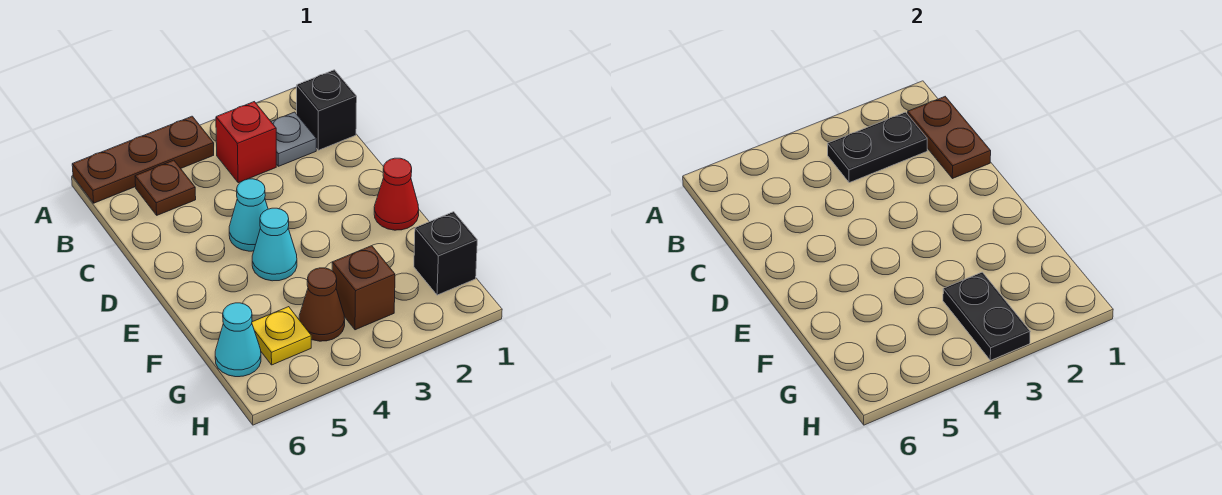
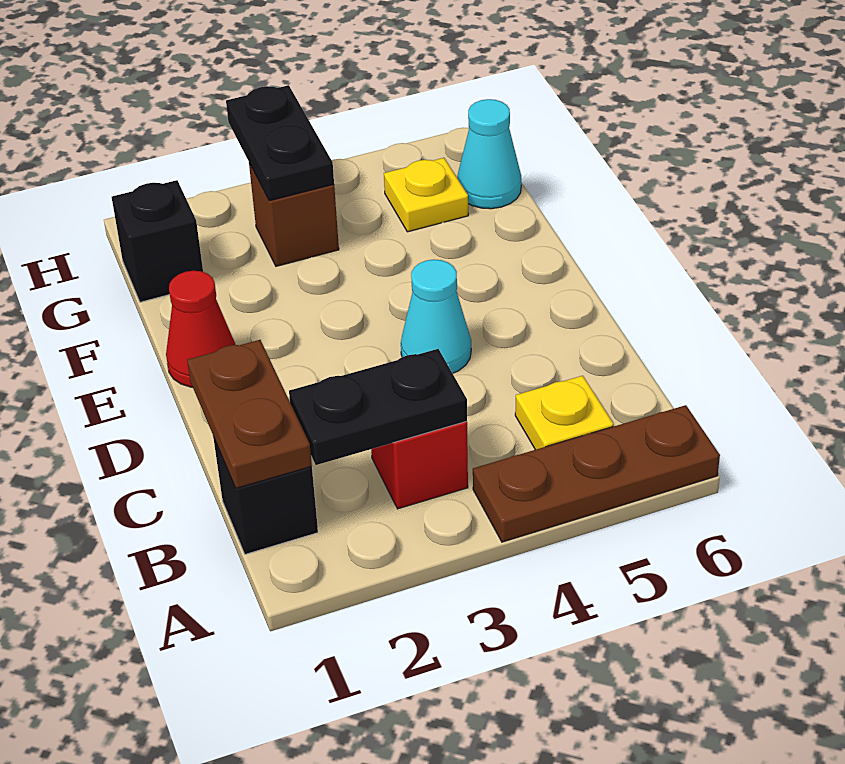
grey 1x1 plate [271,112,316,166] -> none
brown 1x1 plate [135,160,196,215] -> yellow 1x1 plate [515,376,614,450]
cyan 1x1 cone [252,208,297,281] -> none
brown 1x1 cone [299,268,345,341] -> none

